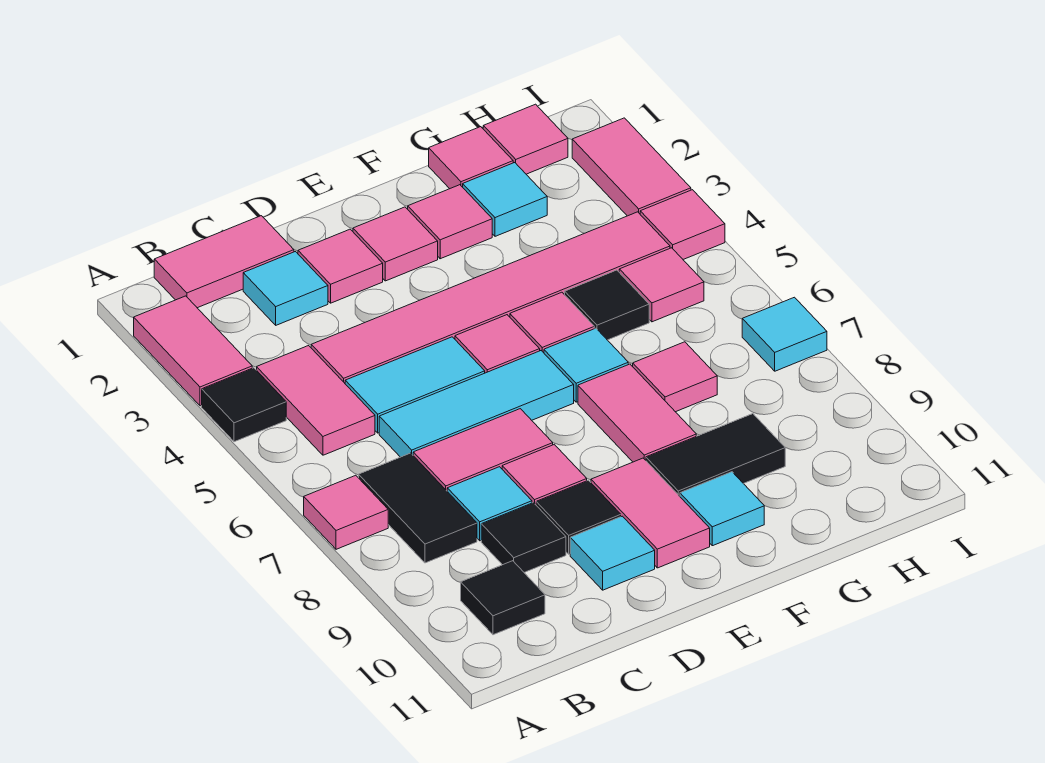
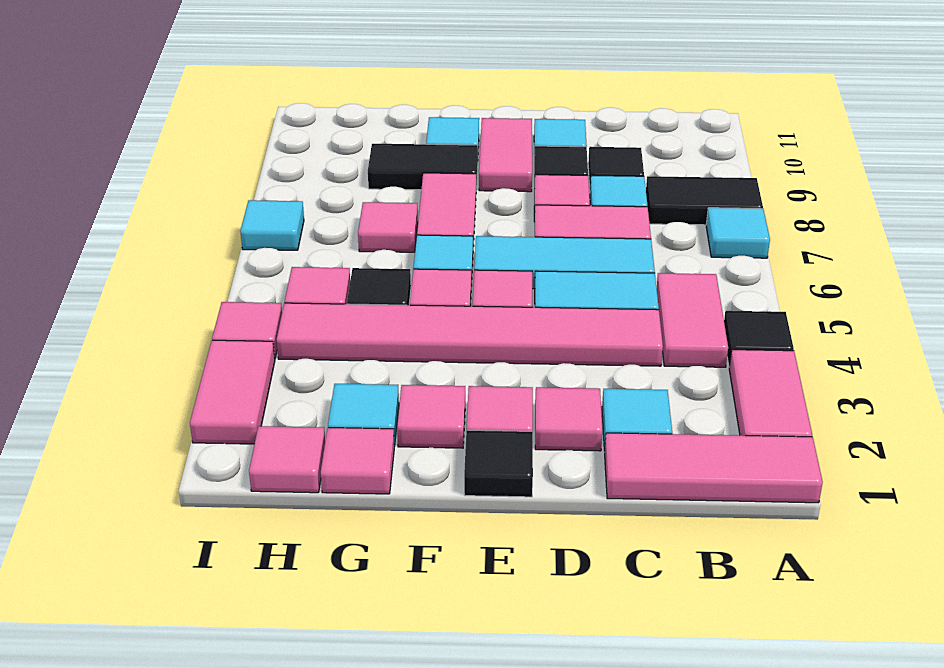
pink 1x1 tile [304,475,388,549] -> cyan 1x1 tile [706,208,770,258]
pink 1x2 tile [154,216,294,308] -> pink 1x3 tile [604,433,823,503]
black 1x2 tile [359,453,477,563] -> black 1x2 tile turned to [646,176,763,225]
black 1x1 tile [461,561,545,635] -> black 1x1 tile moved to [464,430,533,497]

